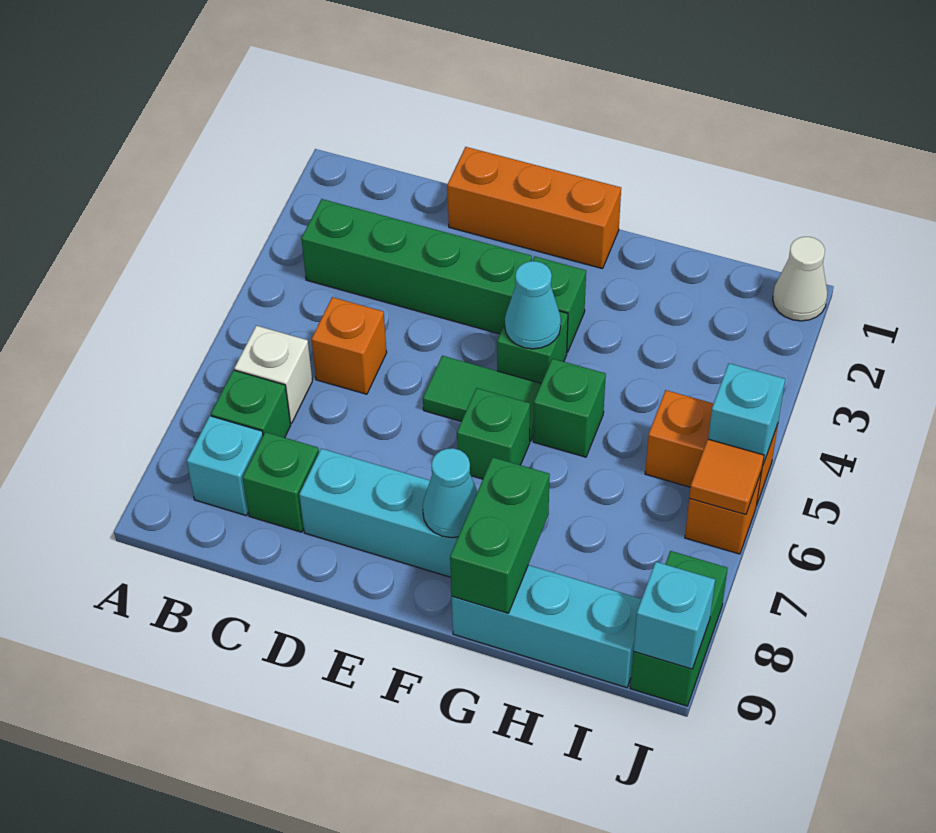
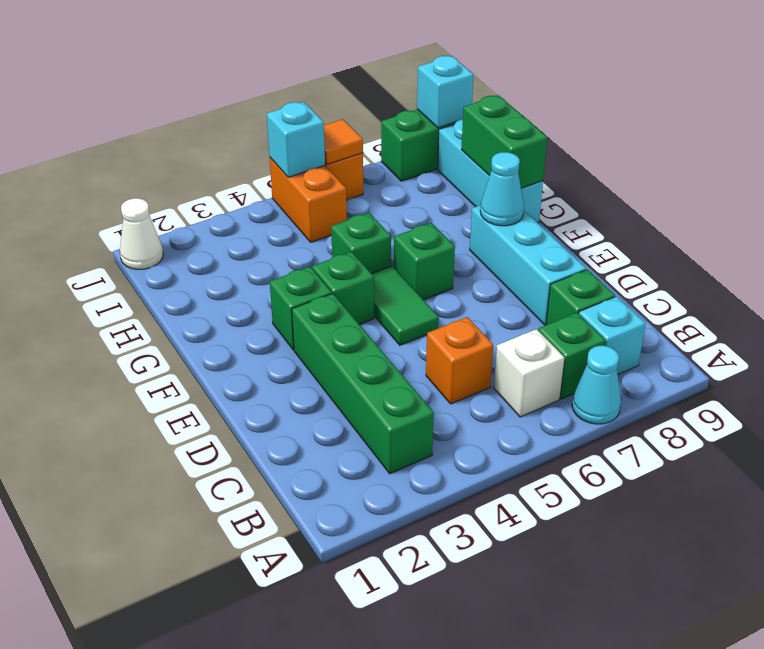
orange 1x3 brick [447,147,621,269] -> none
cyan 1x1 cone [505,261,561,349] -> cyan 1x1 cone moved to [572,346,621,424]
green 1x2 brick [450,457,550,613] -> green 1x2 brick turned to [461,95,547,188]

